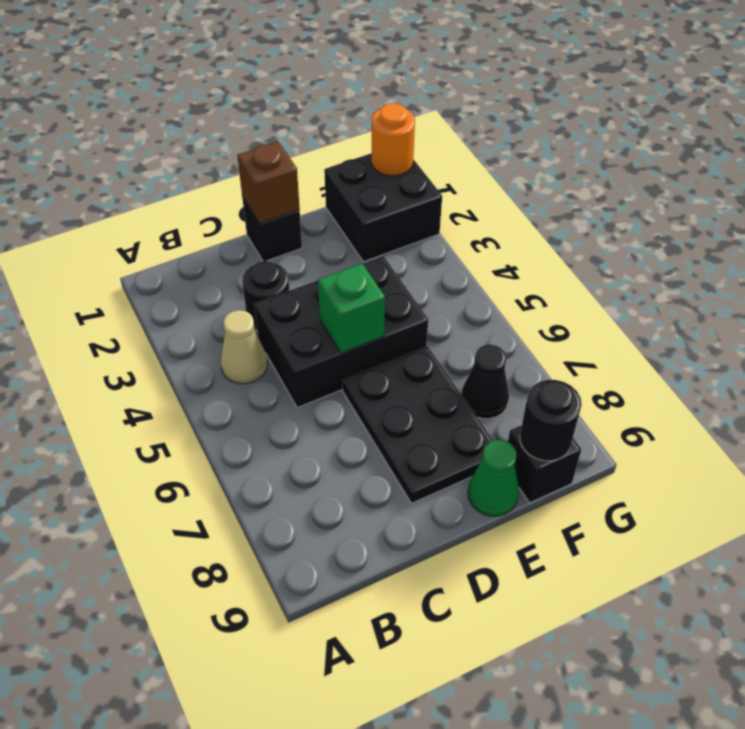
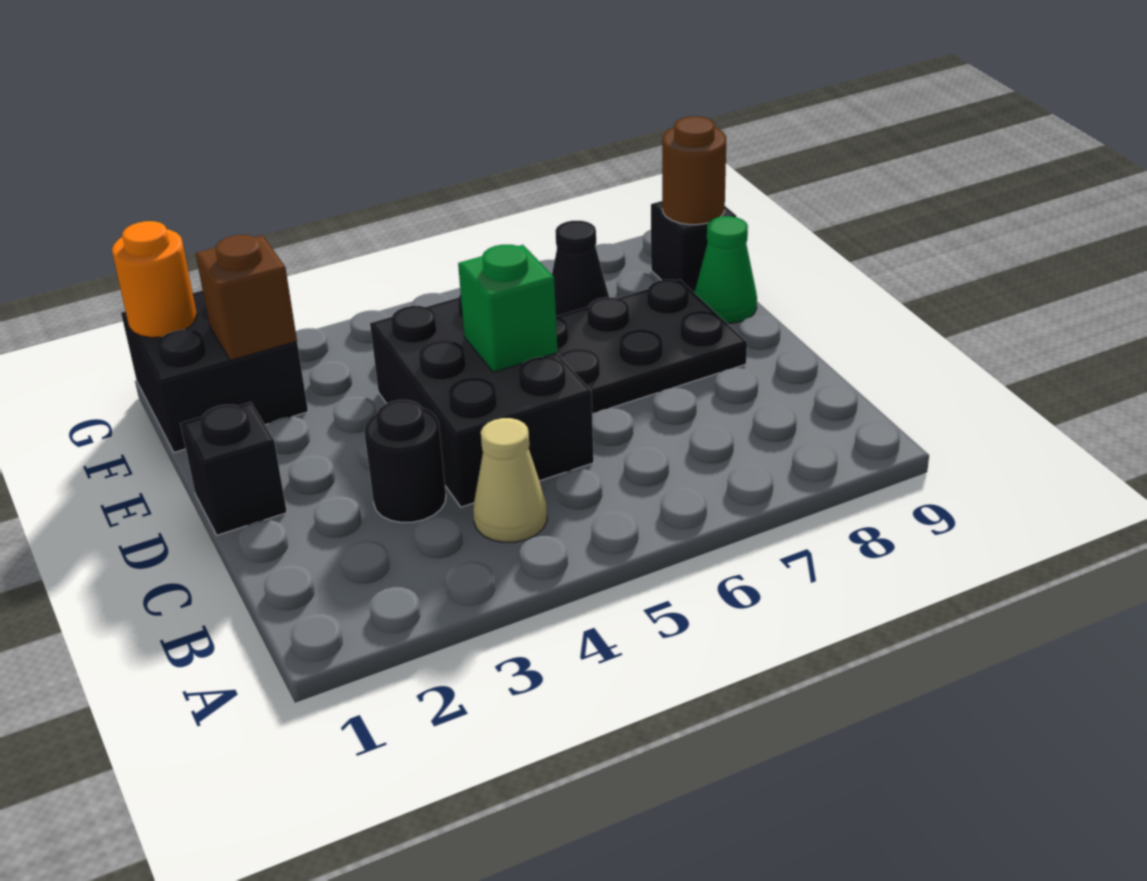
brown 1x1 brick [237,142,300,223] -> brown 1x1 brick moved to [196,235,297,360]
black 1x1 round brick [520,380,582,461] -> brown 1x1 round brick [662,116,726,225]

